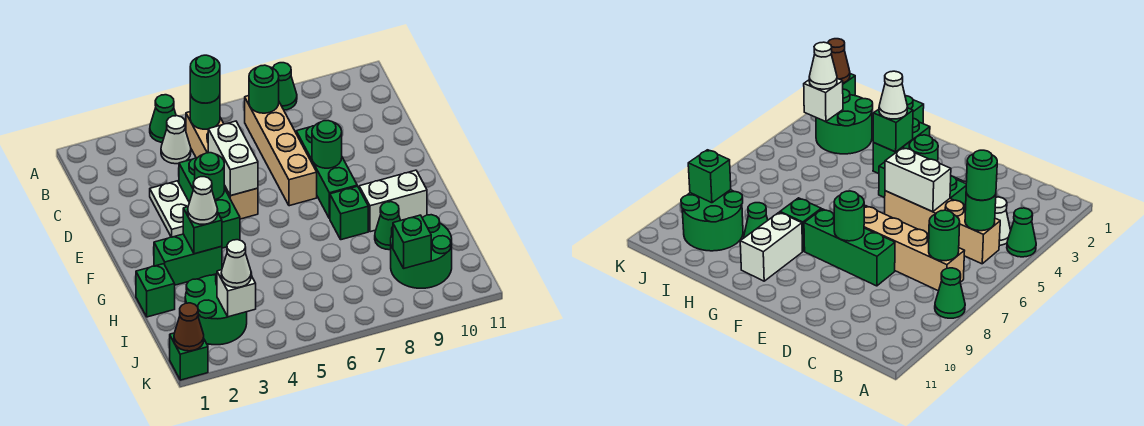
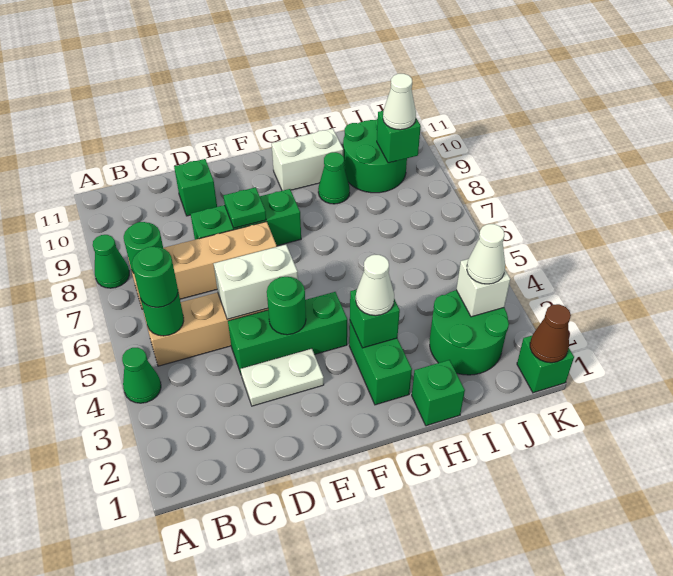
white 1x1 cone [161,116,191,164] -> white 1x1 cone moved to [383,74,416,130]
green 1x1 round brick [312,121,342,168] -> green 1x1 plate [224,187,266,228]
green 1x1 brick [330,186,368,240] -> green 1x1 brick moved to [174,159,217,216]
white 1x2 brick [359,170,427,232] -> white 1x2 brick turned to [272,129,343,191]

